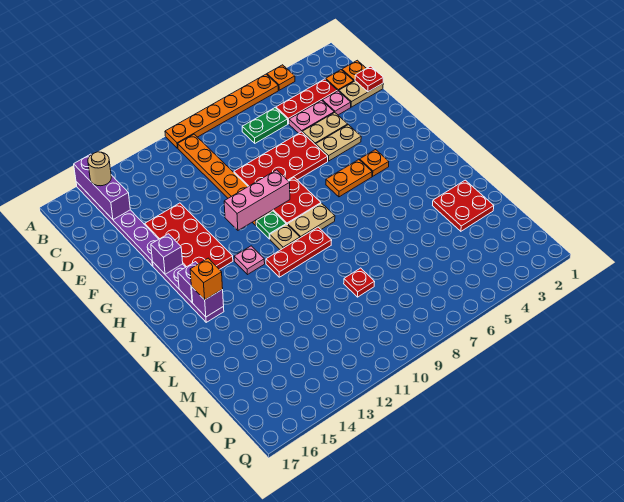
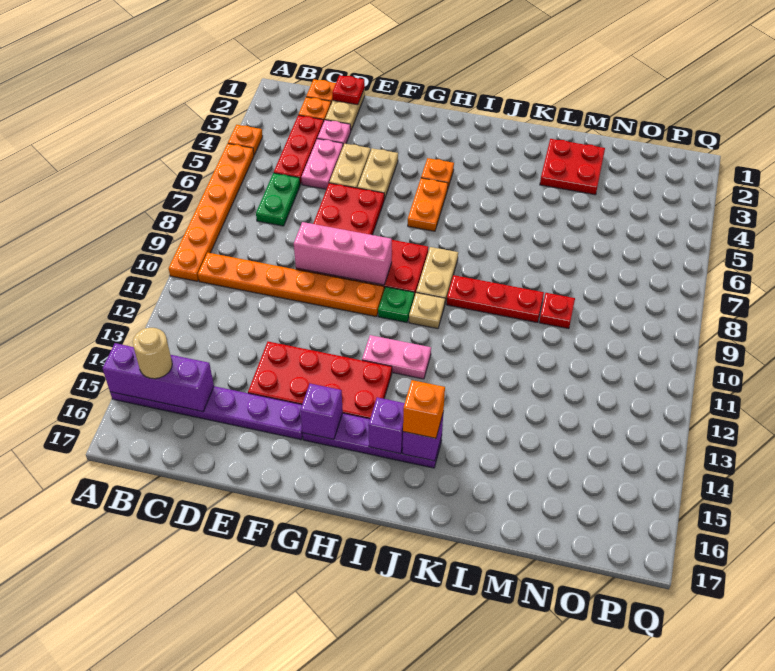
pink 1x3 brick [224,170,290,230] -> pink 1x3 brick turned to [294,222,392,285]
pink 1x1 plate [234,246,265,275] -> pink 1x2 plate [362,335,431,379]
red 1x3 plate [266,227,332,277] -> red 1x3 plate turned to [447,275,544,323]

